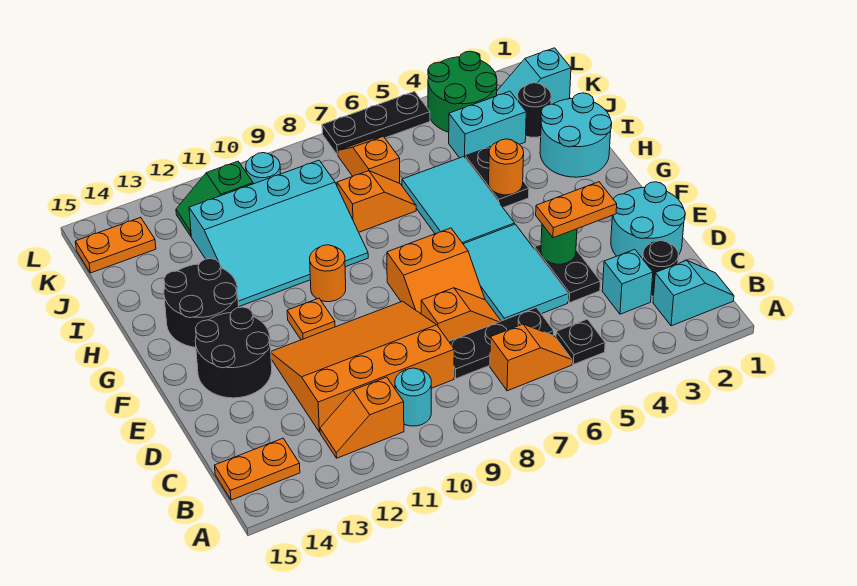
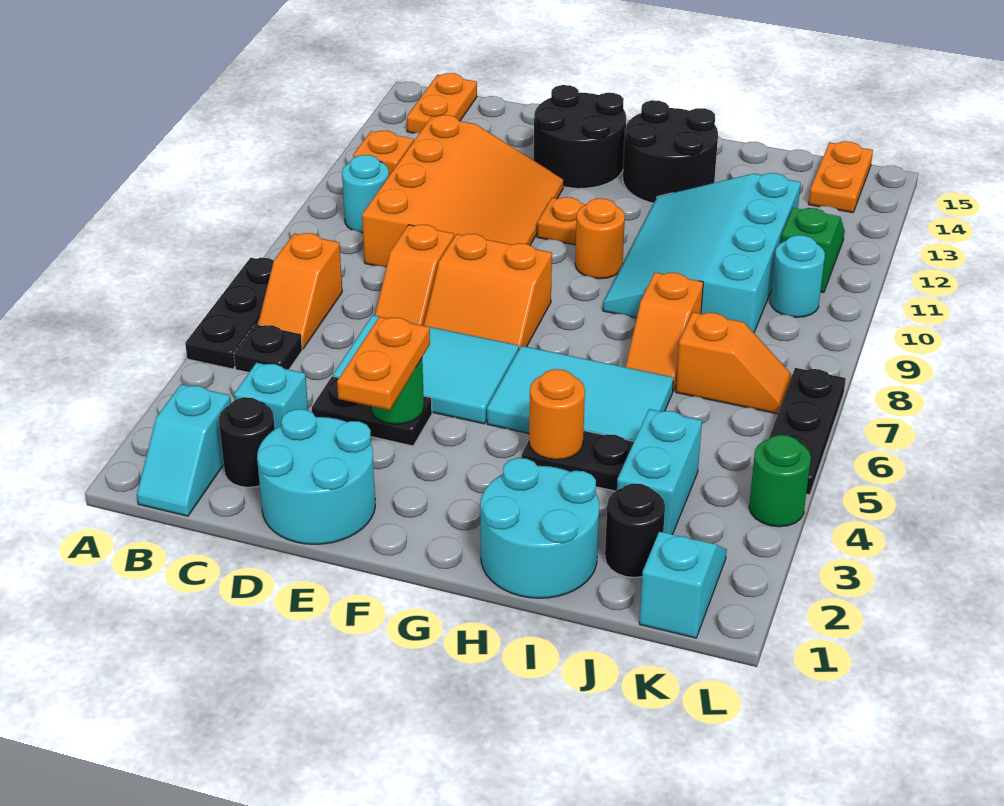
black 1x3 plate [449,308,554,379] -> black 1x3 plate moved to [185,258,274,369]
orange 2x2 slope [387,228,485,314] -> orange 2x2 slope turned to [424,234,552,349]
green 2x2 round brick [428,51,497,132] -> green 1x1 round brick [749,435,811,527]

